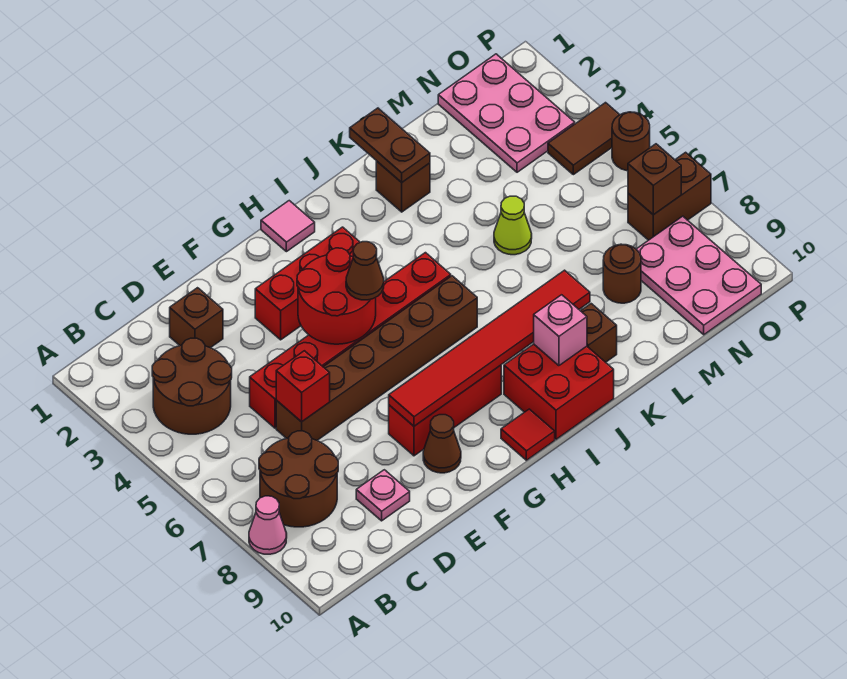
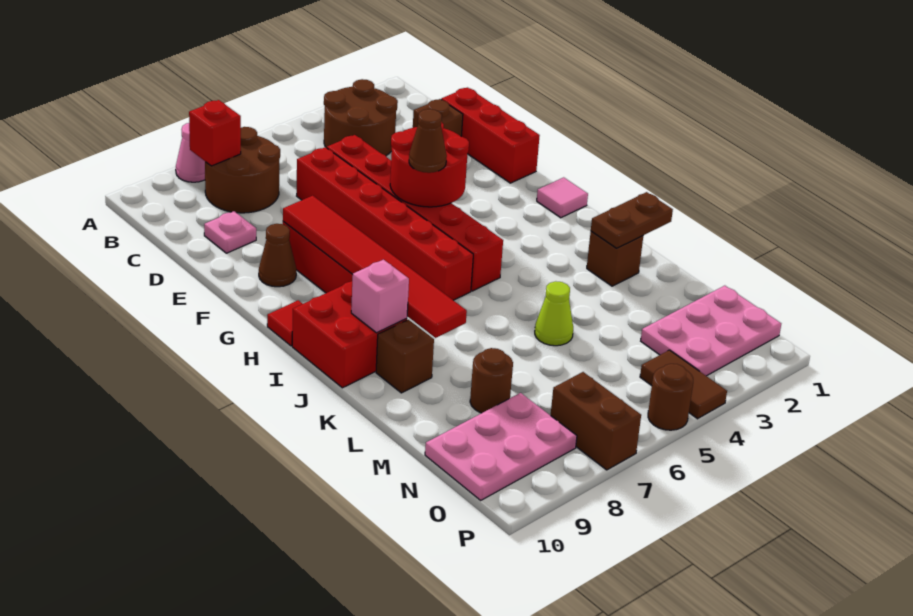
brown 1x6 brick [276,276,477,440] -> red 1x6 brick [297,147,473,300]
red 1x1 brick [276,351,330,422] -> red 1x1 brick moved to [189,100,241,166]
red 1x3 brick [255,227,360,340] -> red 1x3 brick moved to [441,88,540,183]
brown 1x1 brick [628,144,681,215] -> none

